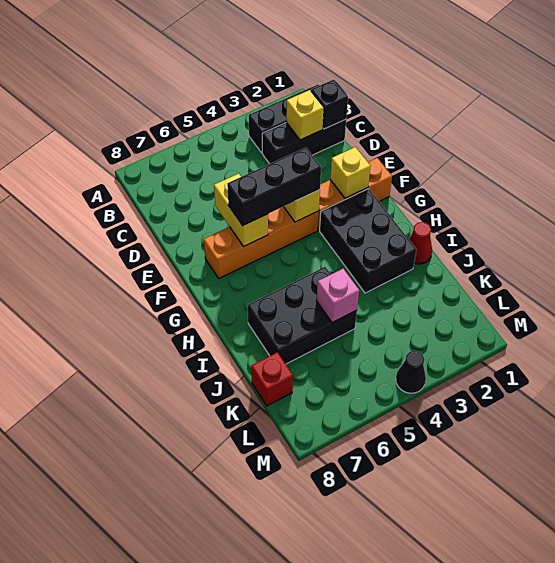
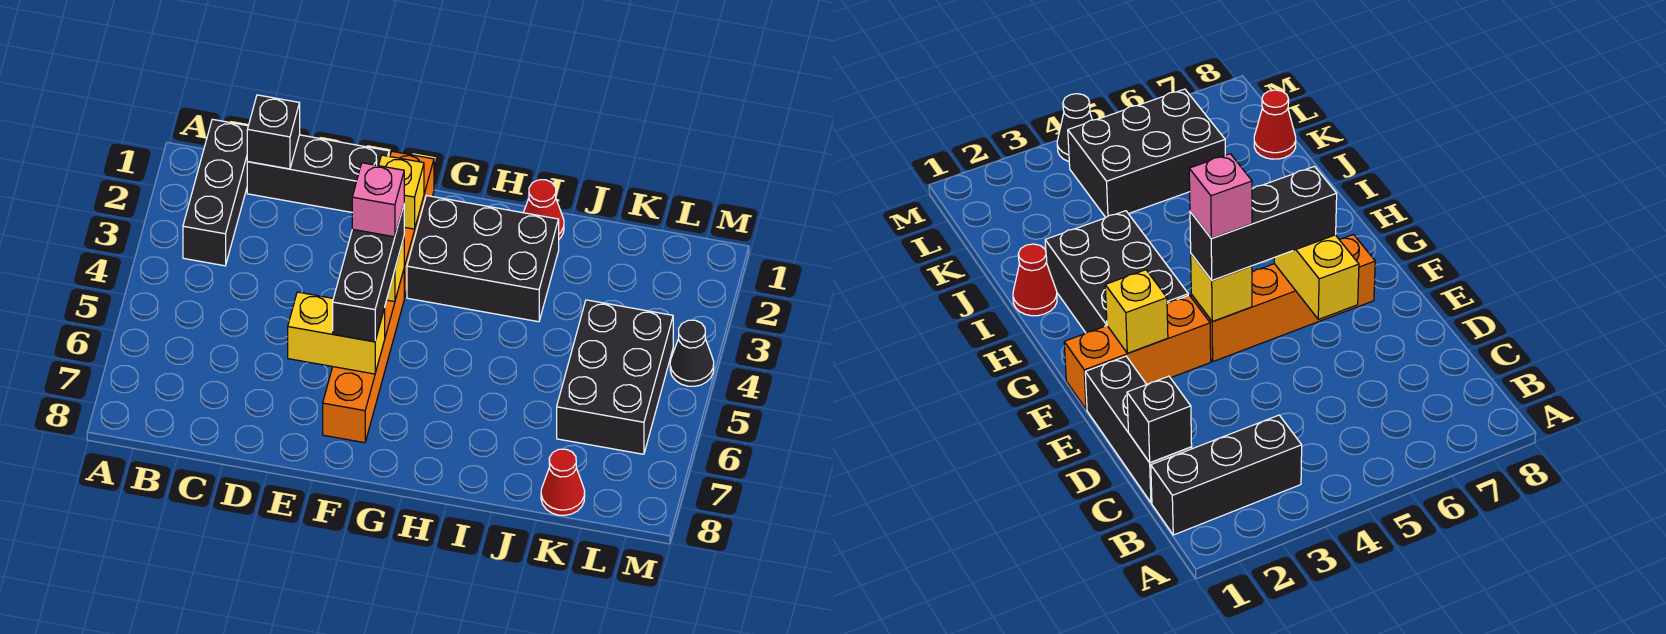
black 1x3 brick [262,119,346,164] -> black 1x3 brick turned to [247,135,389,212]
yellow 1x1 brick [286,90,324,140] -> none
black 2x3 brick [248,267,357,364] -> black 2x3 brick moved to [557,300,673,454]
pink 1x1 brick [316,269,359,322] -> pink 1x1 brick moved to [352,163,404,237]
red 1x1 brick [251,352,293,406] -> red 1x1 cone [541,449,585,515]

